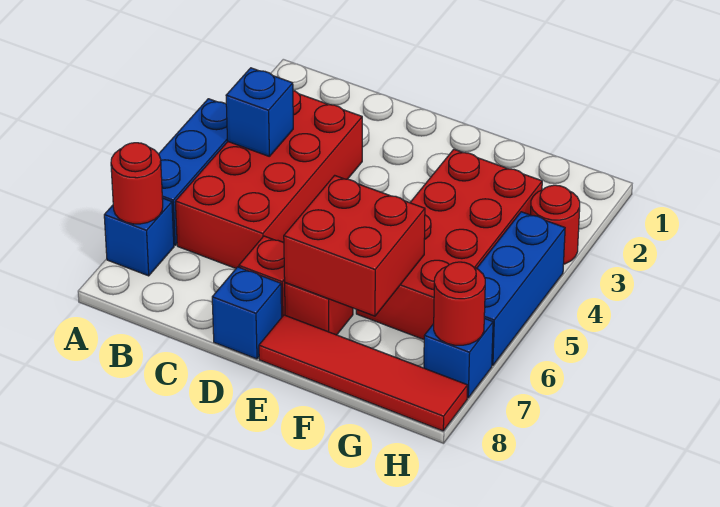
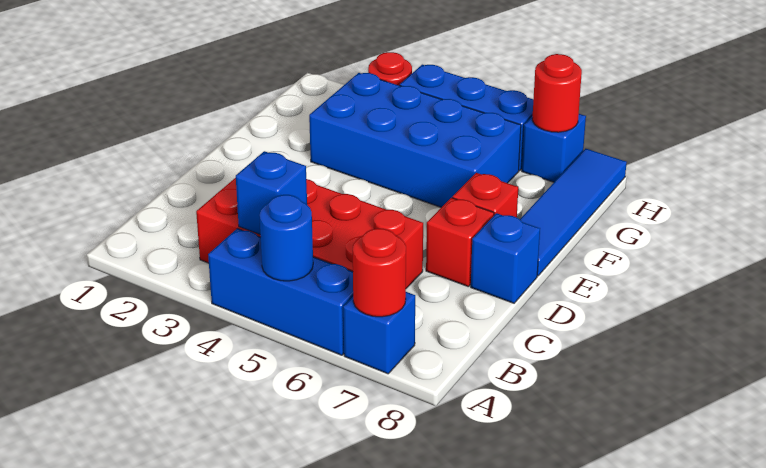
none -> blue 1x1 round brick [259,195,313,281]
red 2x2 brick [284,175,425,316] -> none
red 1x4 tile [259,315,468,431] -> blue 1x4 tile [520,149,627,276]
red 2x4 brick [356,149,542,339] -> blue 2x4 brick [309,73,521,207]

